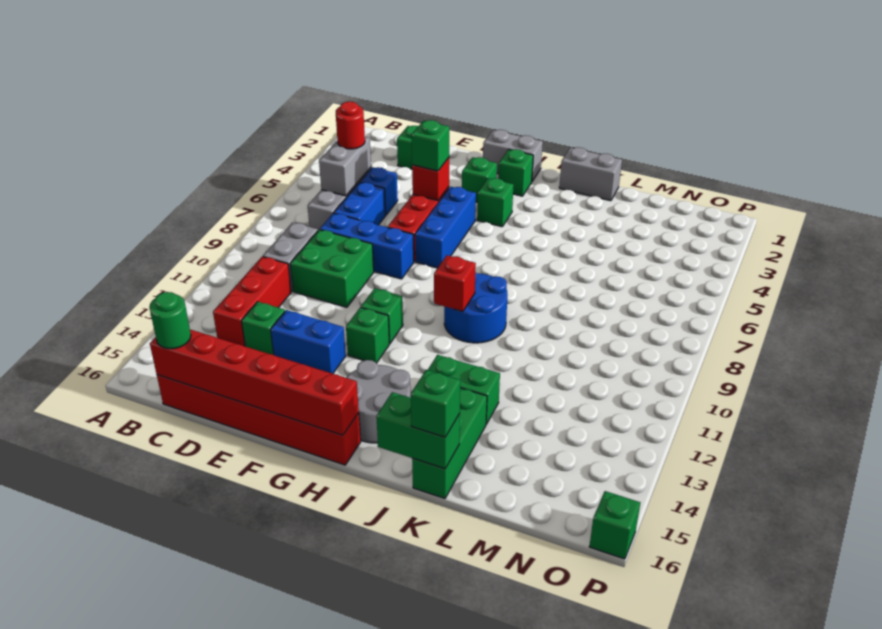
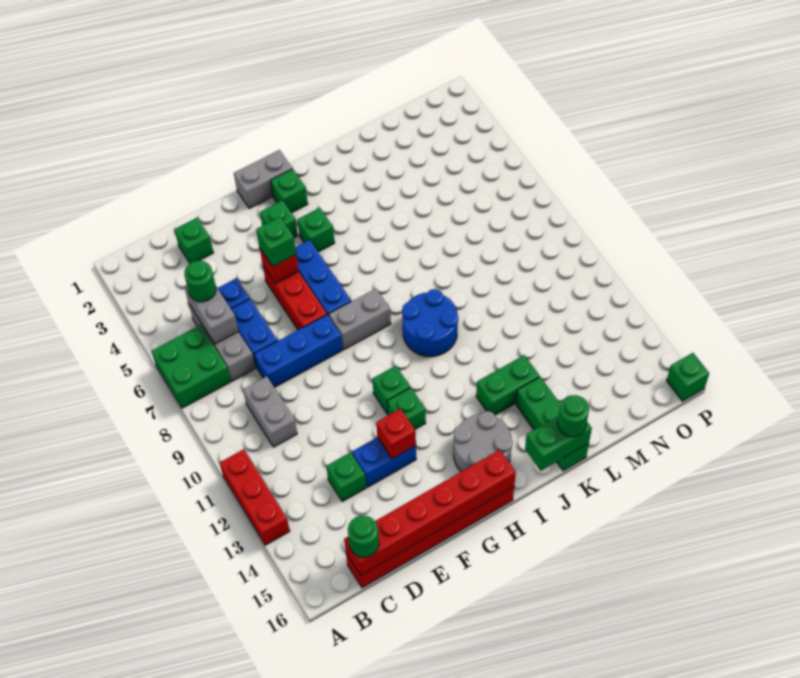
red 1x1 round brick [336,102,365,149] -> green 1x1 round brick [184,261,216,302]
red 1x3 brick [213,257,291,346] -> red 1x3 brick moved to [220,449,290,545]
green 2x2 brick [290,230,374,307] -> green 2x2 brick moved to [152,325,231,408]
red 1x1 brick [434,255,476,312] -> red 1x1 brick moved to [376,409,416,459]
grey 1x2 brick [559,147,622,201] -> grey 1x2 brick moved to [329,289,391,350]
green 1x1 brick [411,370,460,437] -> green 1x1 round brick [558,395,589,437]

